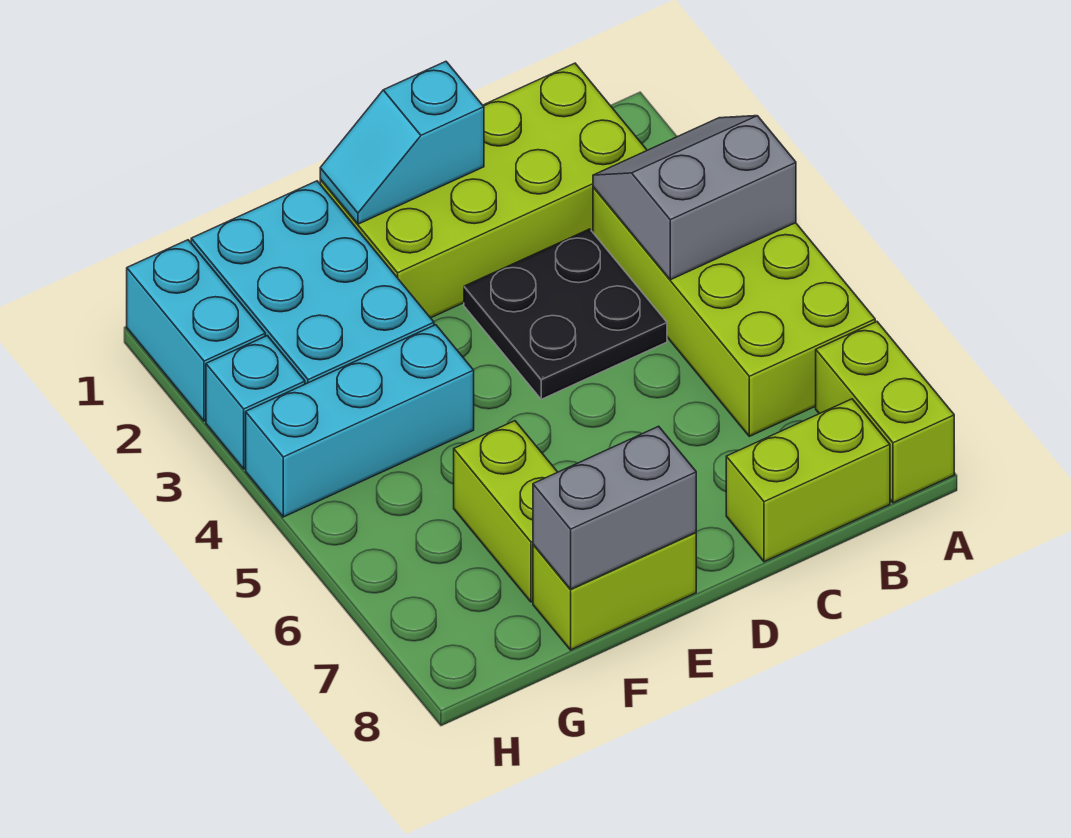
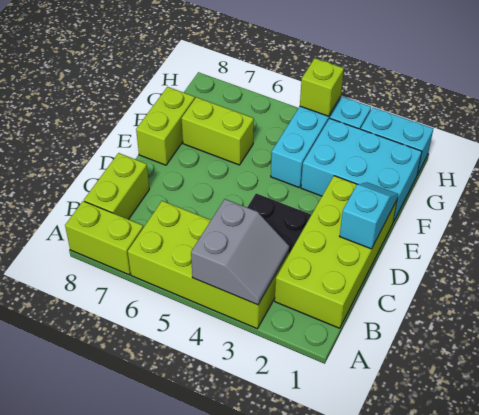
grey 1x2 brick [533,426,696,589] -> none
none -> lime 1x1 brick [300,58,344,116]

